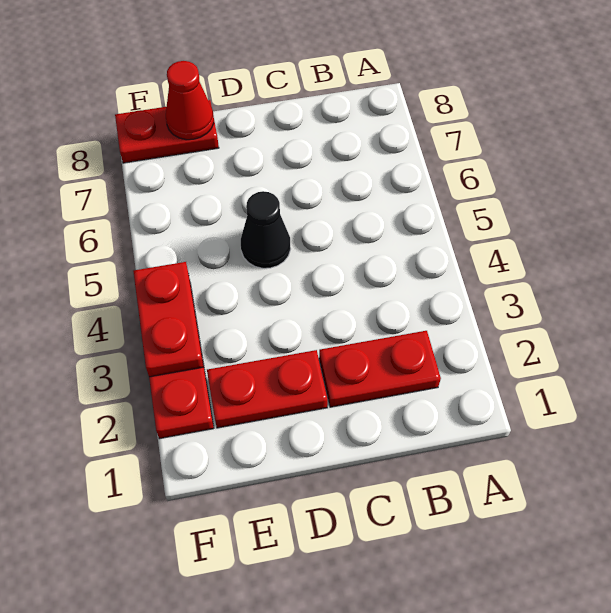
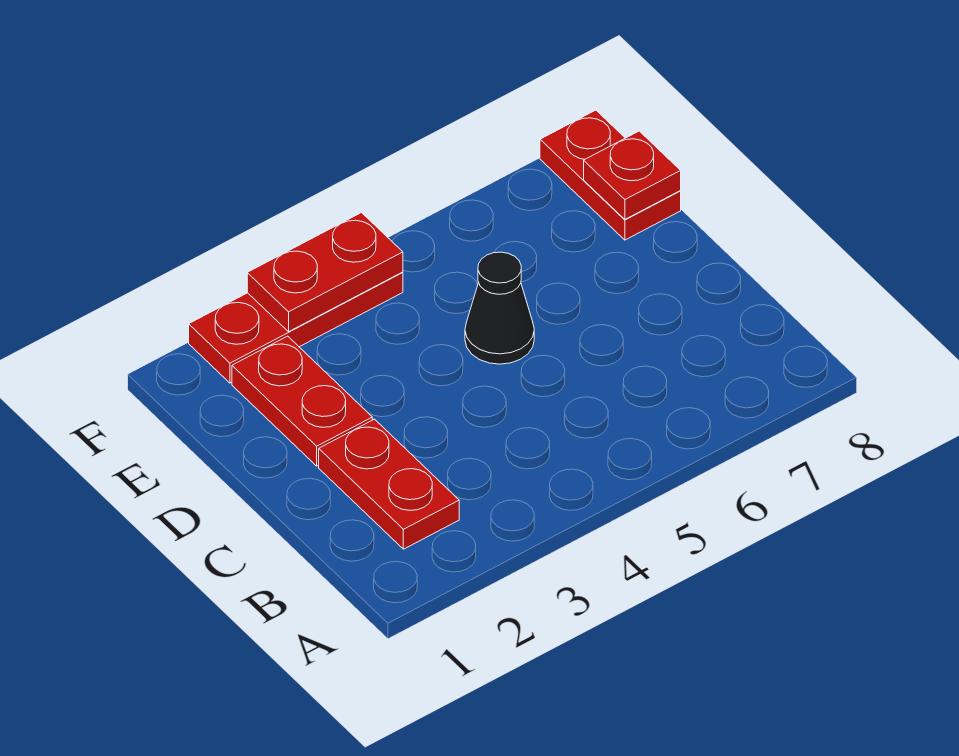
red 1x1 cone [166,61,214,140] -> red 1x1 plate [584,131,681,219]

